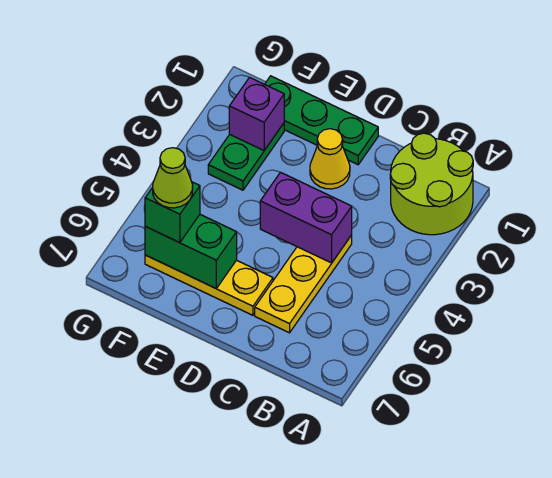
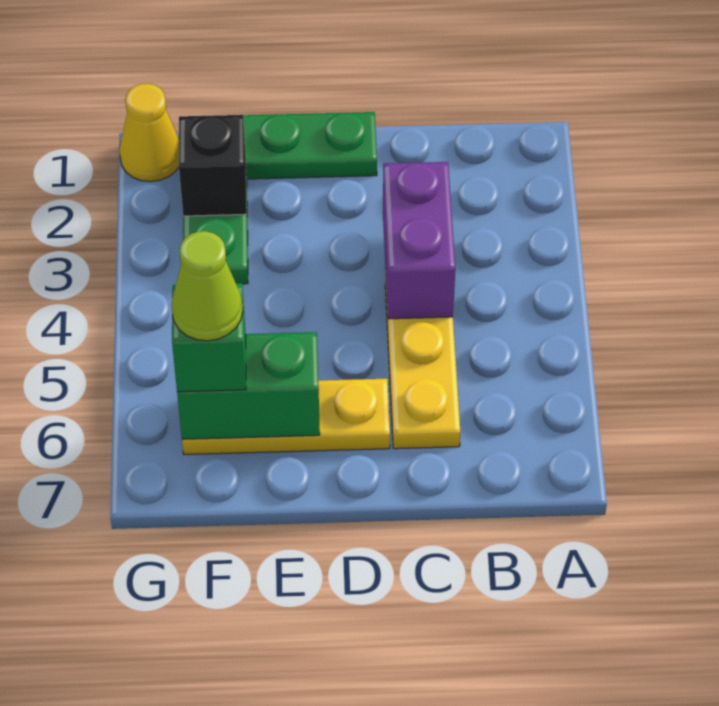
lime 2x2 round brick [390,133,473,235] -> none
purple 1x2 brick [260,172,352,263] -> purple 1x2 brick turned to [383,162,455,319]
yellow 1x1 cone [310,129,350,189] -> yellow 1x1 cone moved to [119,84,179,182]
purple 1x1 brick [229,77,284,150] -> black 1x1 brick [179,115,247,216]

